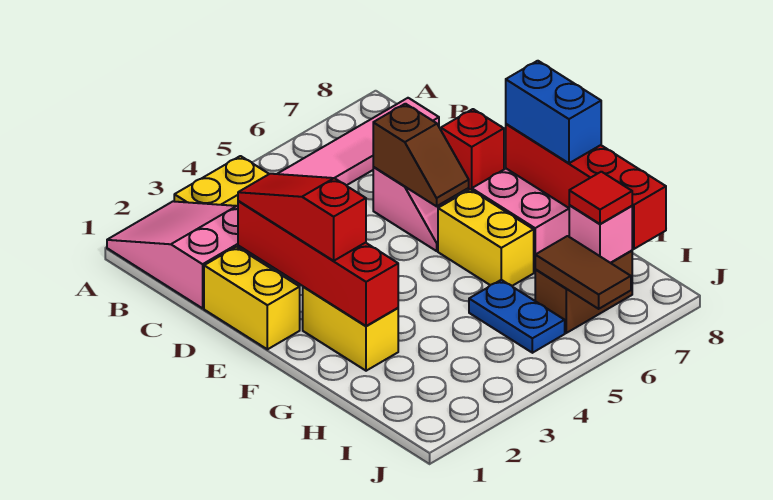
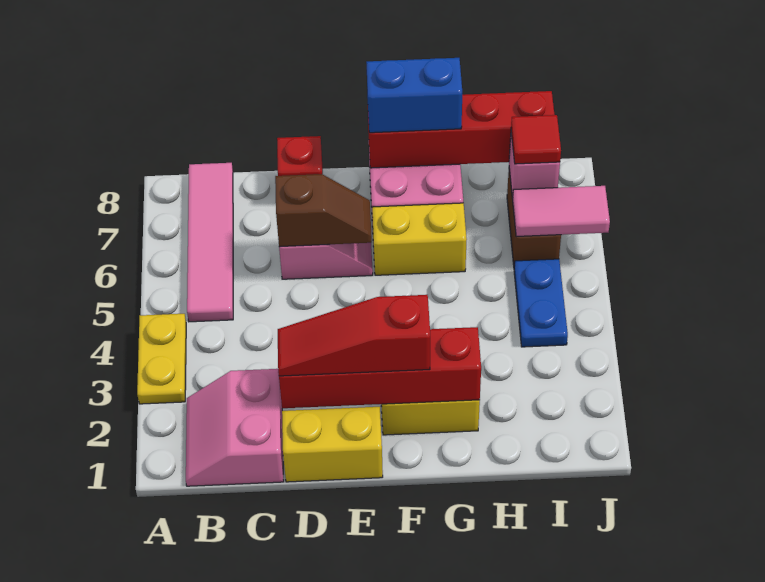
pink 2x3 slope [107,201,269,308] -> pink 2x2 slope [186,369,284,486]
blue 1x2 plate [469,280,565,353] -> blue 1x2 plate turned to [514,259,568,347]
brown 1x2 tile [535,236,631,309] -> pink 1x2 tile [512,186,610,236]

